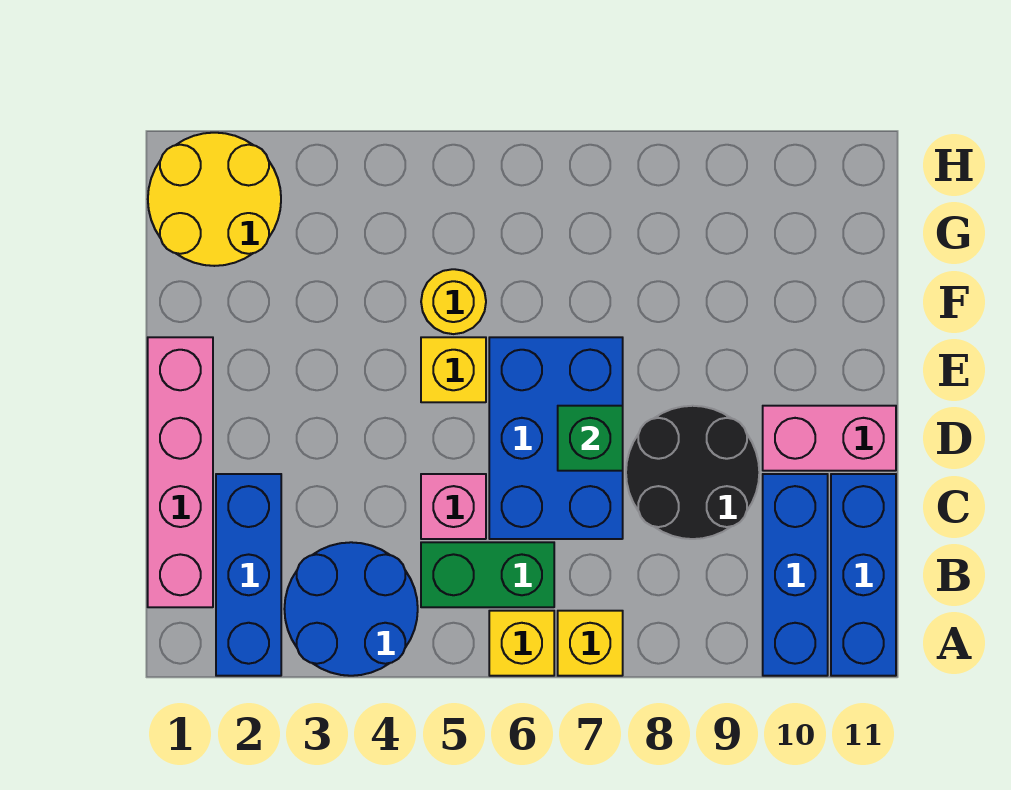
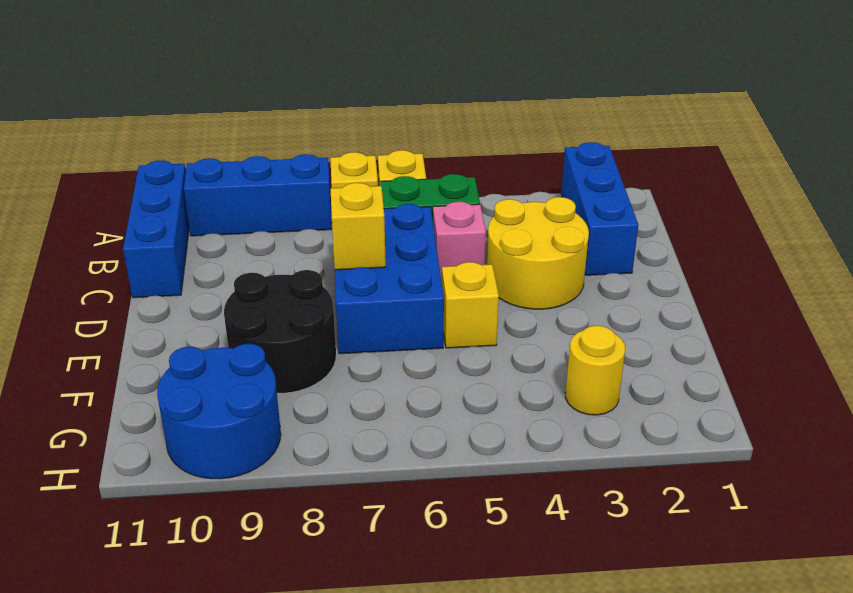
blue 2x2 round brick [284,542,418,676] -> blue 2x2 round brick moved to [157,344,281,479]
blue 1x3 brick [763,474,828,676] -> blue 1x3 brick turned to [184,154,332,236]
pink 1x4 brick [148,337,213,607] -> none
black 2x2 round brick [626,406,759,539] -> black 2x2 round brick moved to [224,270,336,393]
green 1x1 brick [558,406,623,471] -> yellow 1x1 brick [331,183,386,270]
pink 1x2 brick [763,406,896,471] -> none
yellow 1x1 round brick [421,269,486,334] -> yellow 1x1 round brick moved to [565,326,625,415]
yellow 2x2 round brick [148,133,281,266] -> yellow 2x2 round brick moved to [487,197,589,309]

